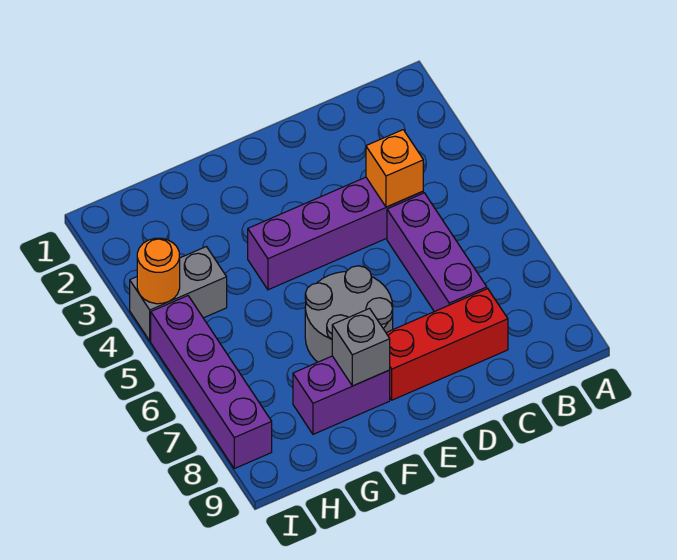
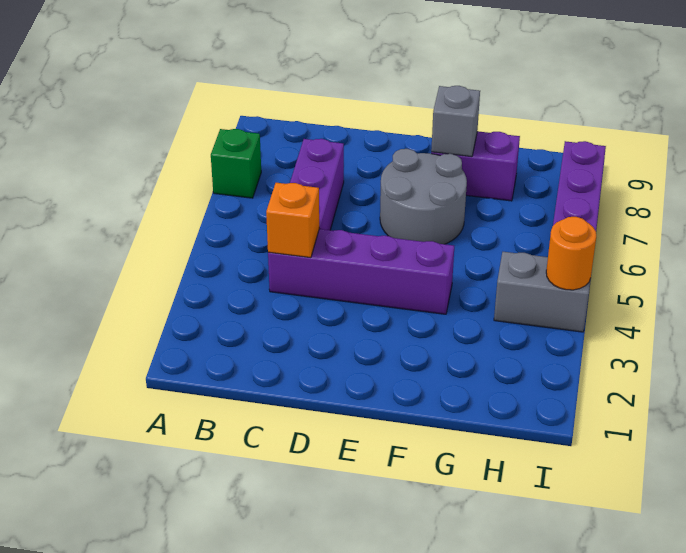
none -> green 1x1 brick [211,129,261,198]
red 1x3 brick [386,289,508,400] -> none

